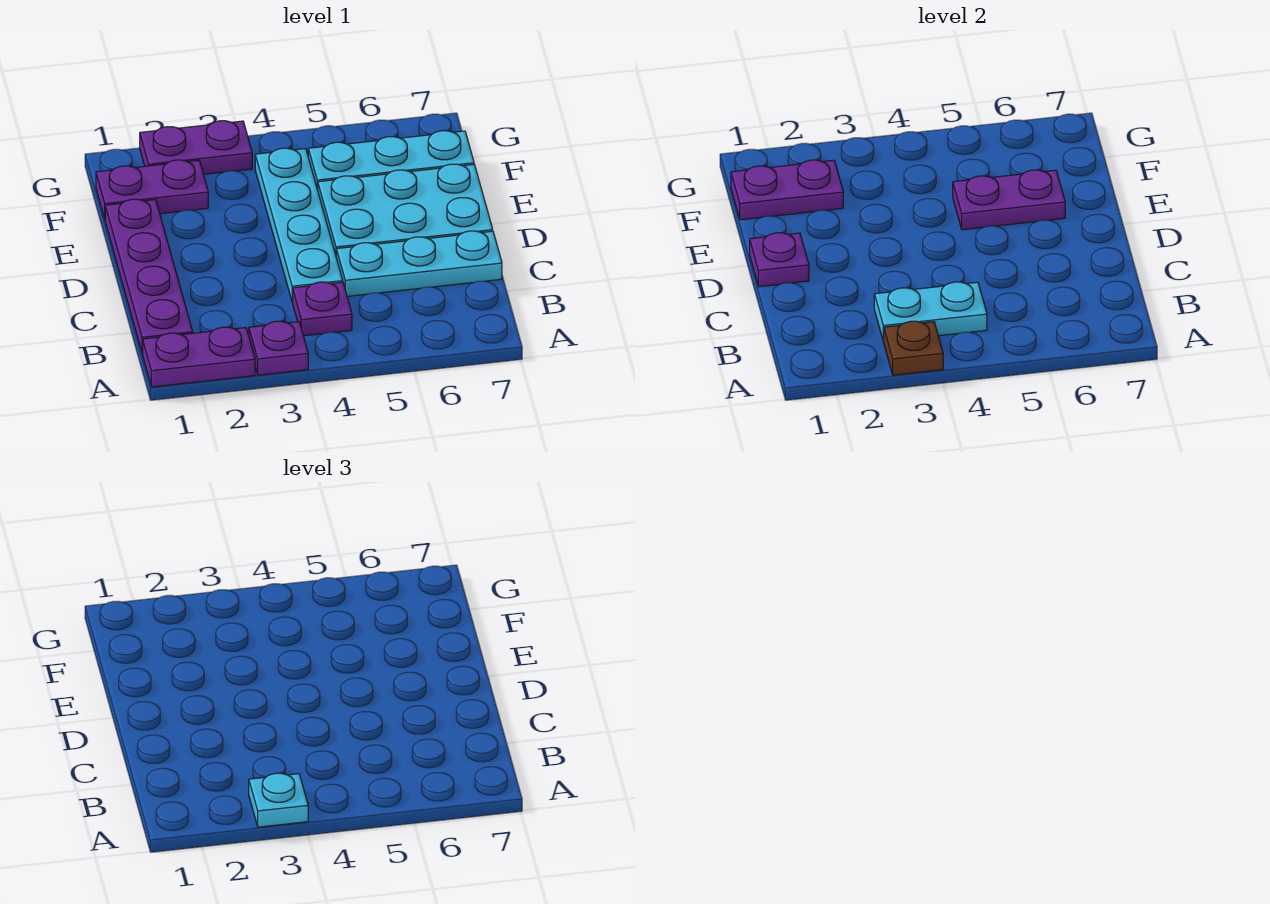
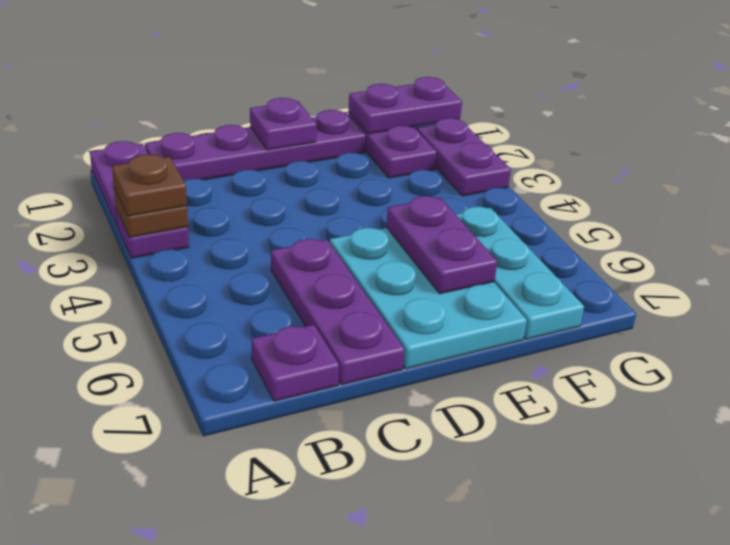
cyan 1x1 plate [249,773,308,827] -> brown 1x1 plate [112,154,187,216]
cyan 1x2 plate [874,282,987,341] -> none
purple 1x1 plate [292,282,352,336] -> purple 1x1 plate moved to [252,325,339,401]
cyan 1x4 plate [255,148,343,302] -> none
cyan 1x3 plate [336,231,502,296] -> purple 1x3 plate [271,239,405,385]
purple 1x2 plate [731,160,843,220] -> purple 1x2 plate turned to [348,77,462,134]

